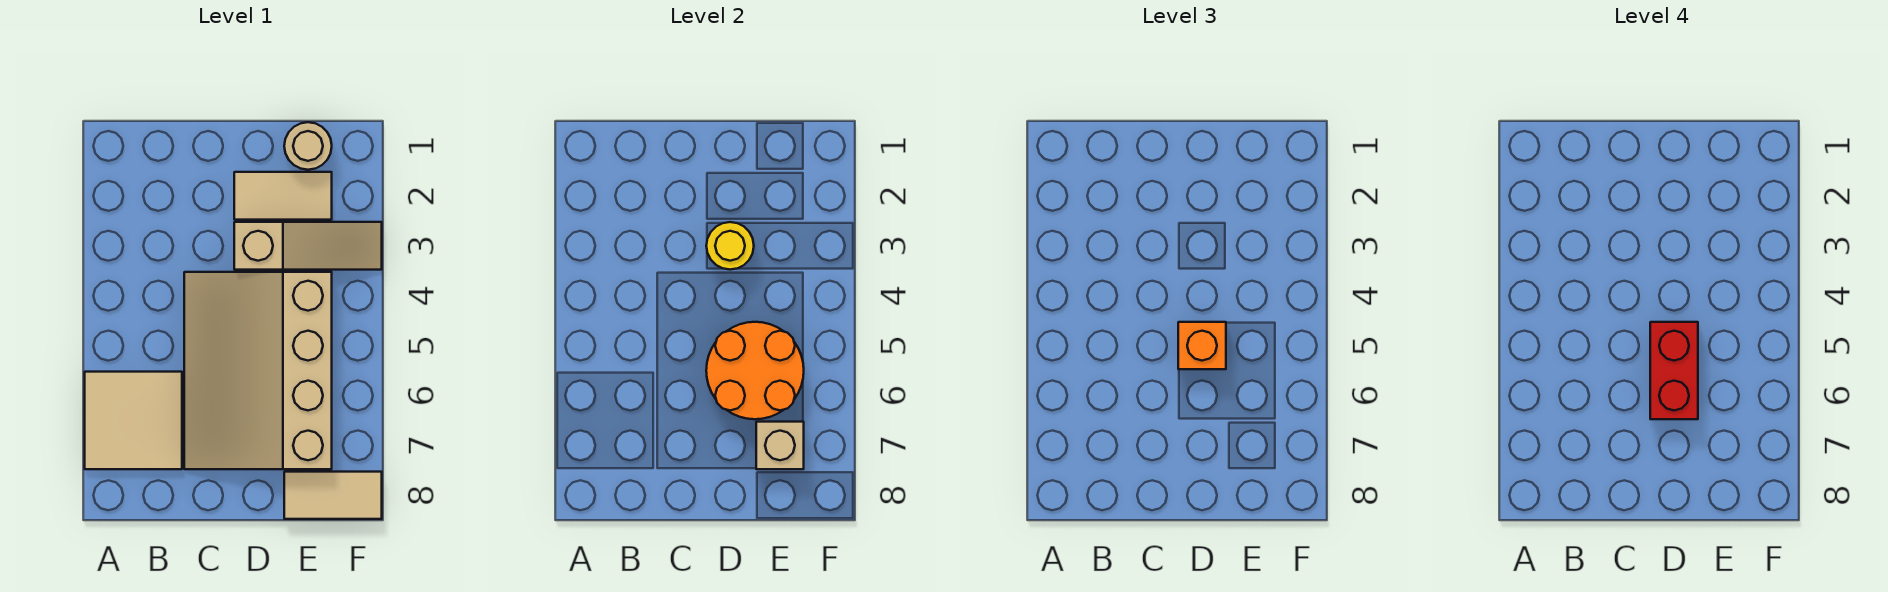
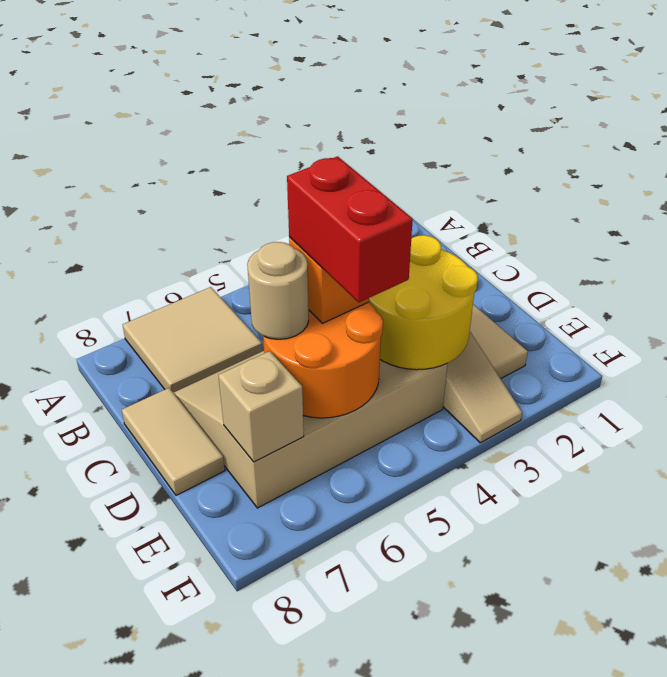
yellow 1x1 round brick [706,222,754,270] -> yellow 2x2 round brick [369,235,478,370]
red 1x2 brick [1650,322,1698,419] -> red 1x2 brick turned to [287,156,413,302]
tan 1x1 round brick [284,122,332,170] -> tan 1x1 round brick moved to [247,242,309,339]
tan 1x2 tile [284,472,382,519] -> tan 1x2 tile moved to [122,388,225,495]

